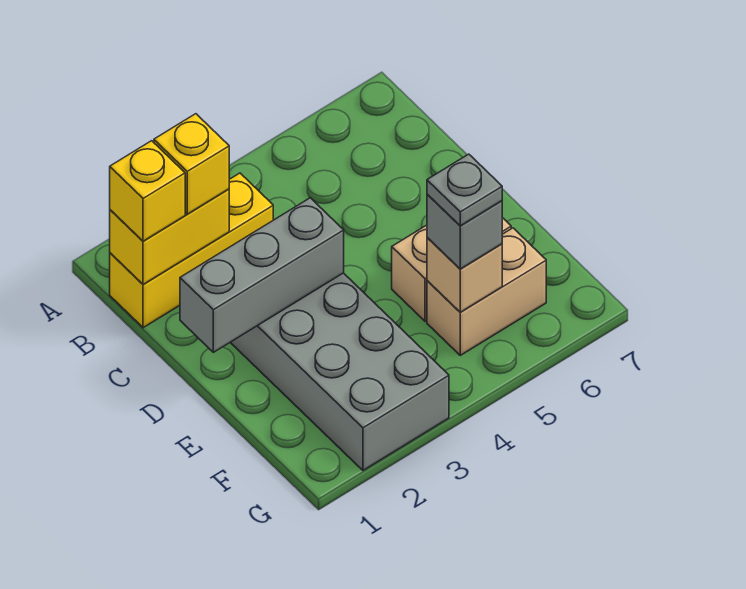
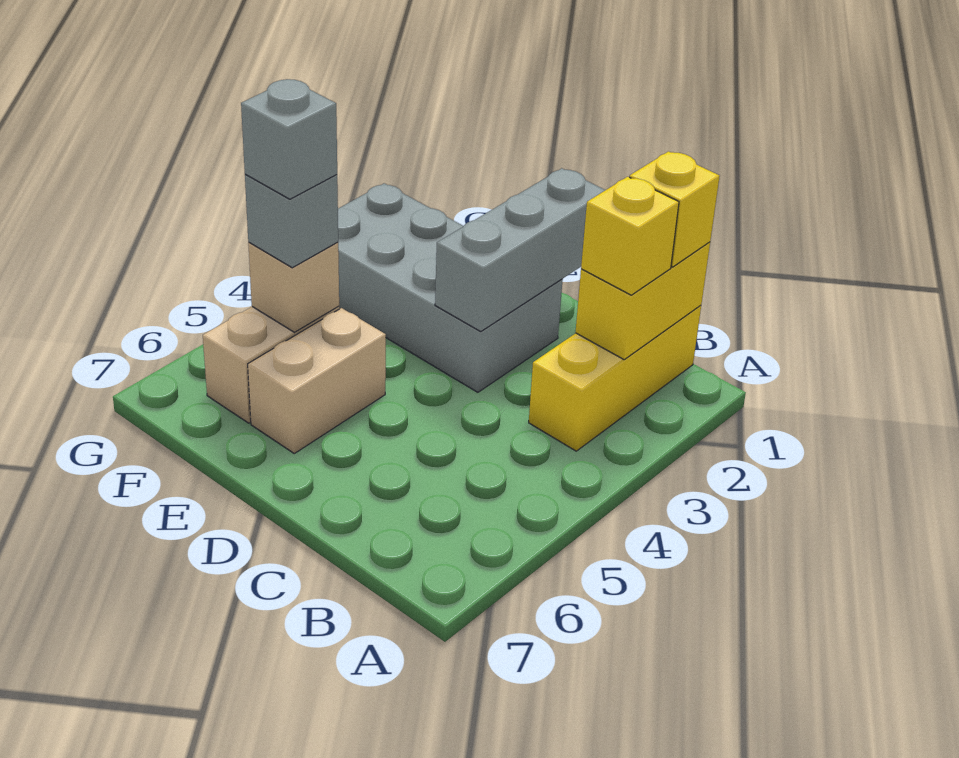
grey 1x1 plate [427,154,502,226] -> grey 1x1 brick [241,79,337,199]

